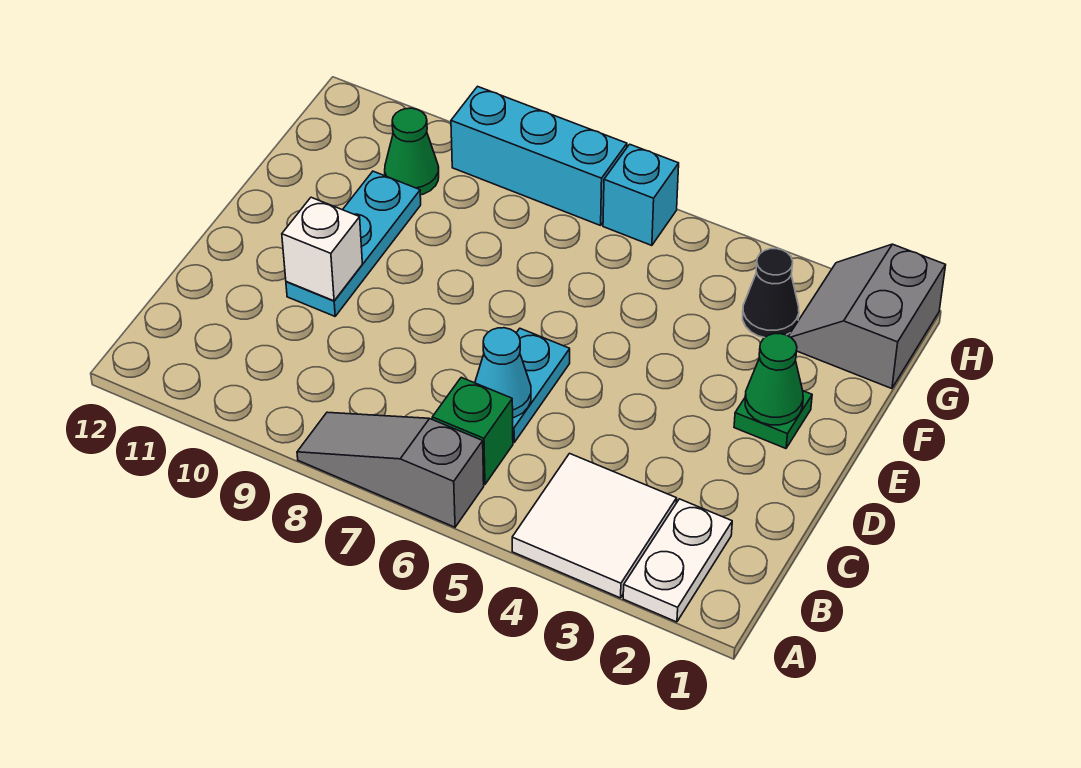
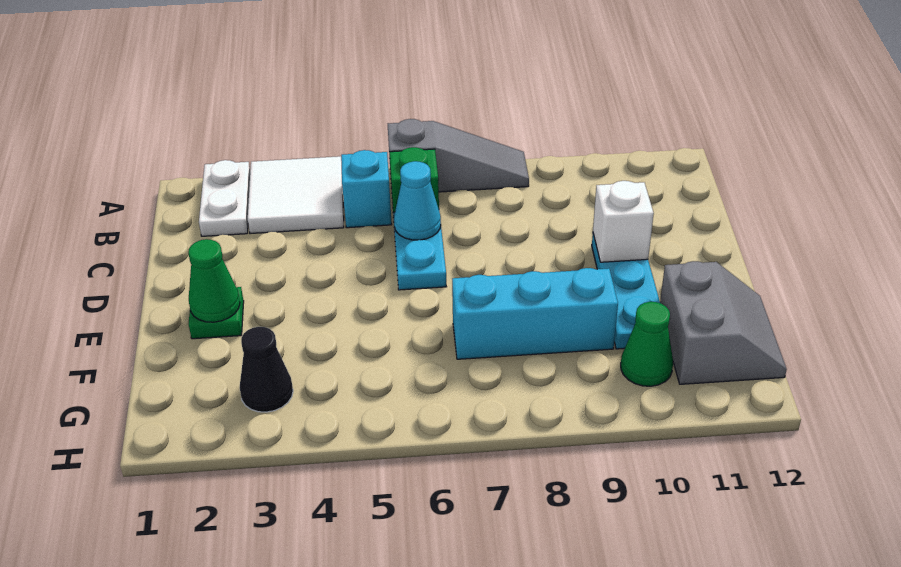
grey 2x2 slope [789,244,946,389] -> grey 2x2 slope moved to [660,261,787,384]
cyan 1x1 brick [603,144,679,246] -> cyan 1x1 brick moved to [341,150,392,228]
cyan 1x3 brick [451,86,627,225] -> cyan 1x3 brick moved to [452,268,618,359]

